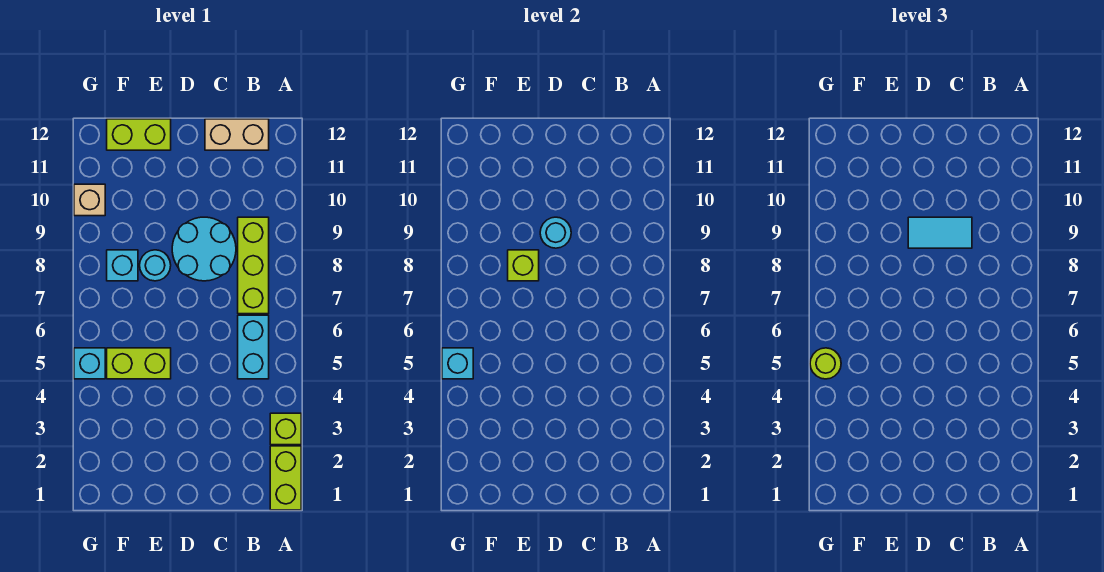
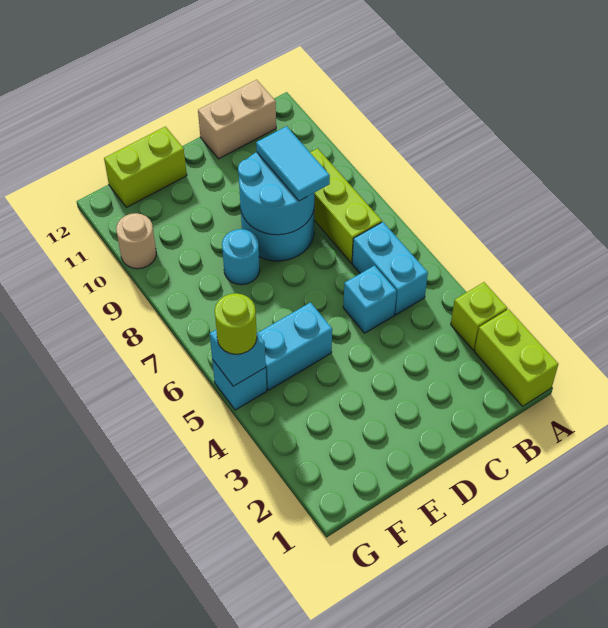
cyan 1x2 tile [908,217,972,248] -> cyan 1x2 tile turned to [256,126,330,201]
cyan 1x1 round brick [540,217,571,248] -> cyan 2x2 round brick [238,152,314,235]
lime 1x2 brick [107,348,171,379] -> cyan 1x2 brick [258,303,332,390]
lime 1x1 brick [508,250,539,281] -> none
cyan 1x1 brick [107,250,138,281] -> cyan 1x1 brick moved to [343,266,397,333]
tan 1x1 brick [74,184,105,216] -> tan 1x1 round brick [116,213,156,269]

